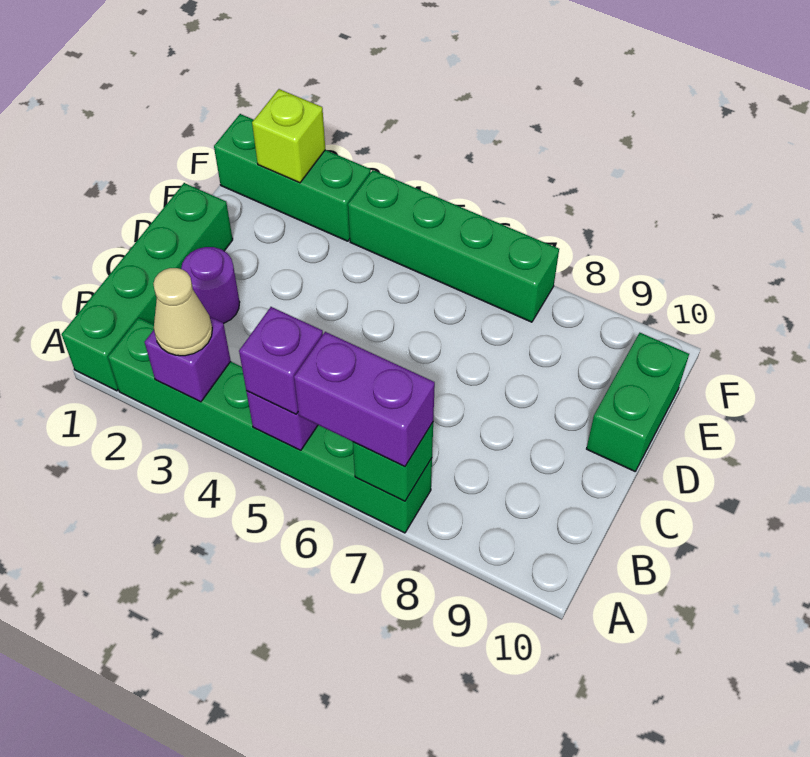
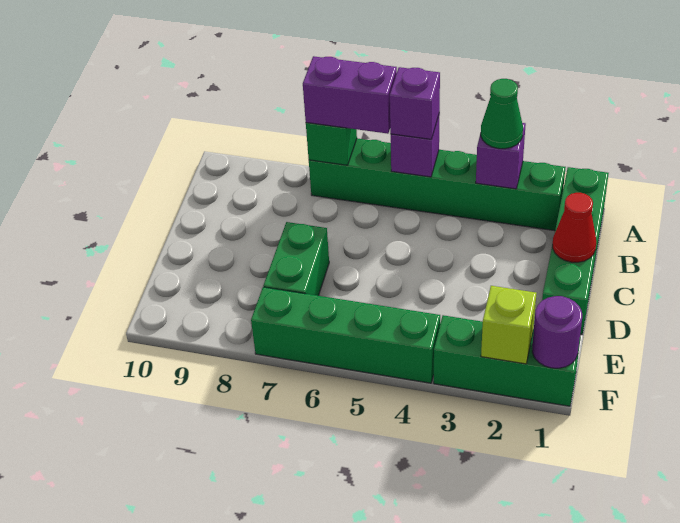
tan 1x1 cone [153,268,212,356] -> green 1x1 cone [481,79,523,149]
none -> red 1x1 cone [553,193,596,262]
purple 1x1 round brick [181,247,240,324] -> purple 1x1 round brick moved to [532,296,582,368]
green 1x2 brick [587,333,689,471] -> green 1x2 brick moved to [263,222,329,296]

